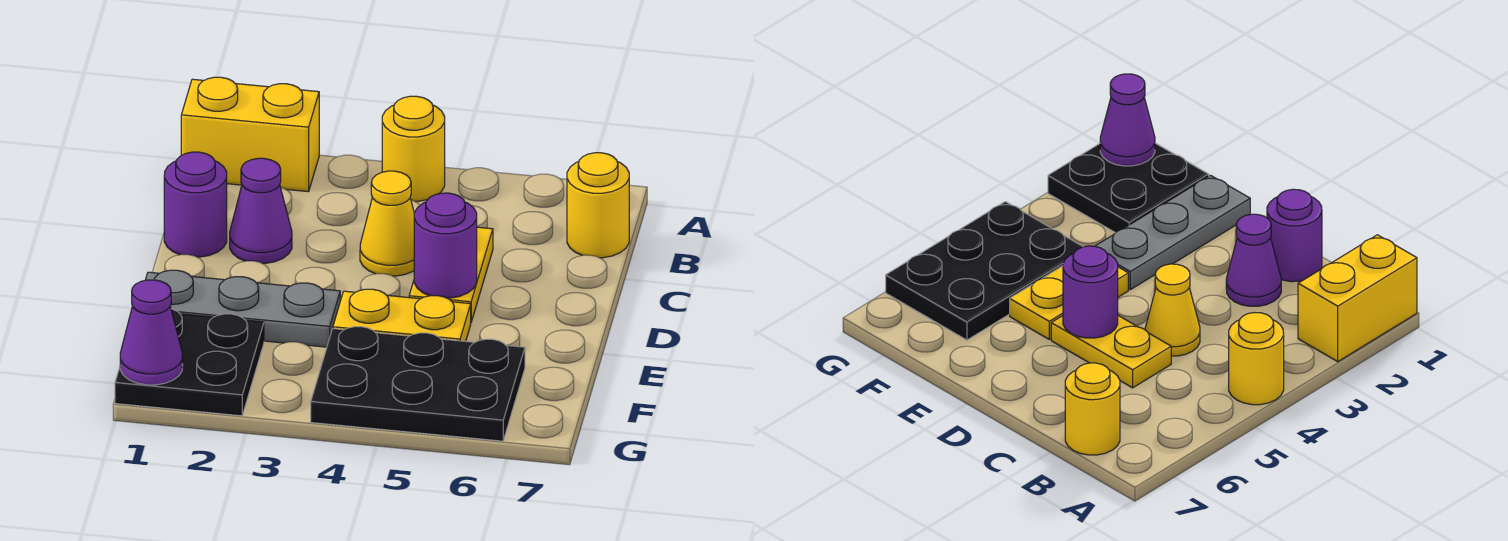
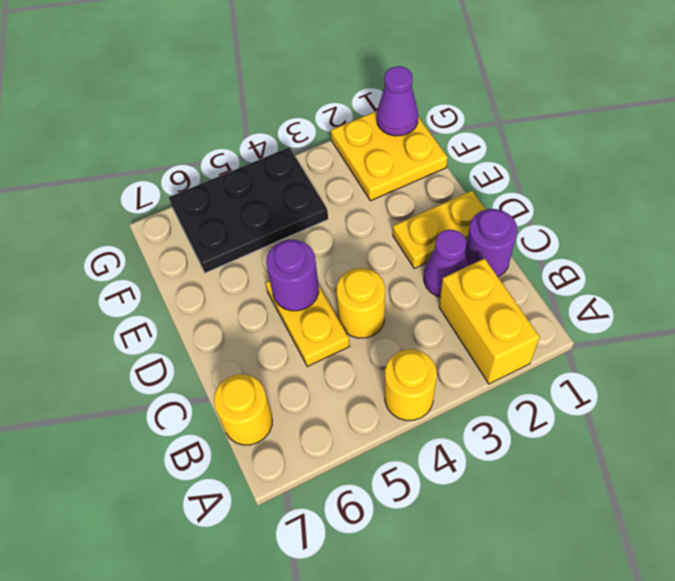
yellow 1x2 brick [181,77,319,192] -> yellow 1x2 brick turned to [439,258,540,384]
yellow 1x1 cone [360,171,414,276] -> yellow 1x1 round brick [337,268,385,338]
grey 1x3 plate [146,270,340,347] -> none
yellow 1x2 plate [333,289,471,341] -> yellow 1x2 plate moved to [393,191,486,268]
black 2x2 plate [115,309,264,416] -> yellow 2x2 plate [331,111,448,201]

